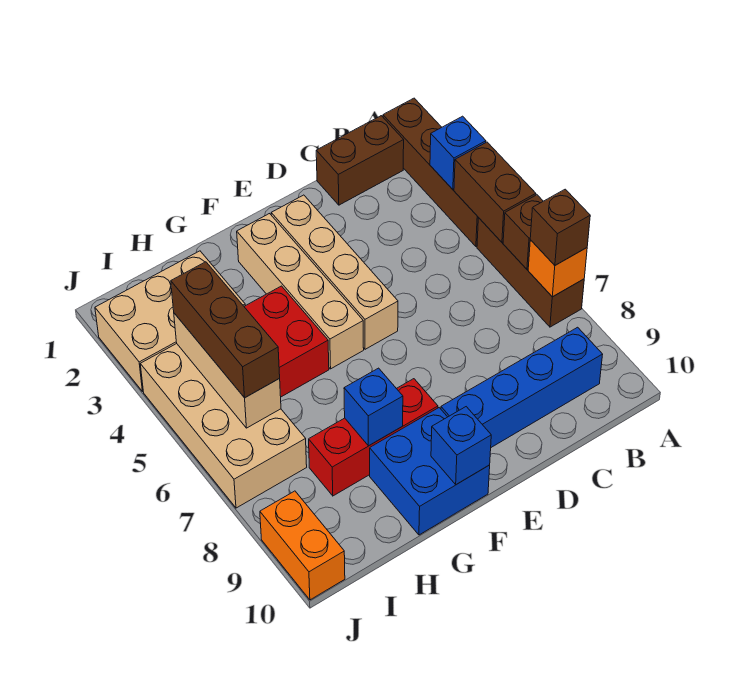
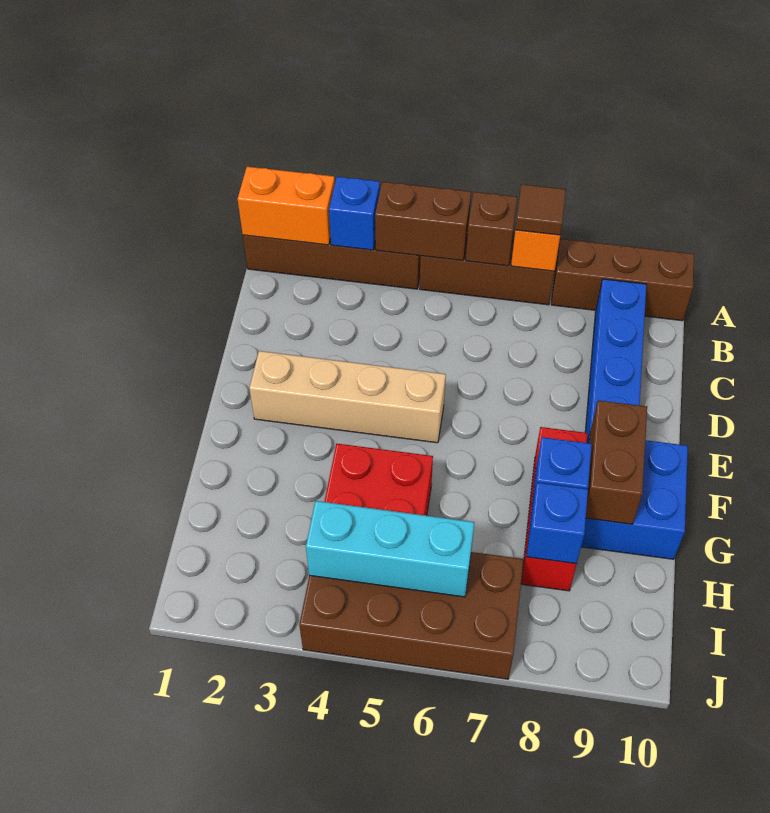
brown 1x1 brick [530,189,590,265] -> brown 1x1 tile [515,184,566,235]
brown 1x2 brick [316,116,404,205] -> brown 1x2 brick moved to [586,400,647,524]
tan 1x4 brick [237,214,364,369] -> none
blue 1x1 brick [431,407,491,485] -> blue 1x1 brick moved to [526,483,588,564]
tan 2x3 brick [95,251,245,392] -> none
tan 2x4 brick [140,344,307,508] -> brown 2x4 brick [299,552,524,679]
tan 1x3 brick [174,313,281,428] -> cyan 1x3 brick [306,501,474,597]
brown 1x3 brick [171,262,280,398] -> brown 1x3 brick moved to [551,239,694,321]
orange 1x2 brick [260,491,345,600] -> orange 1x2 brick moved to [238,167,335,245]

